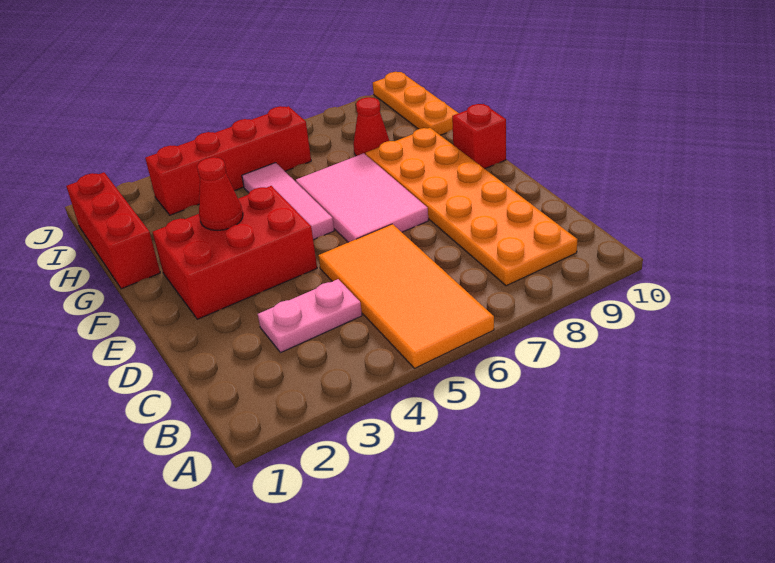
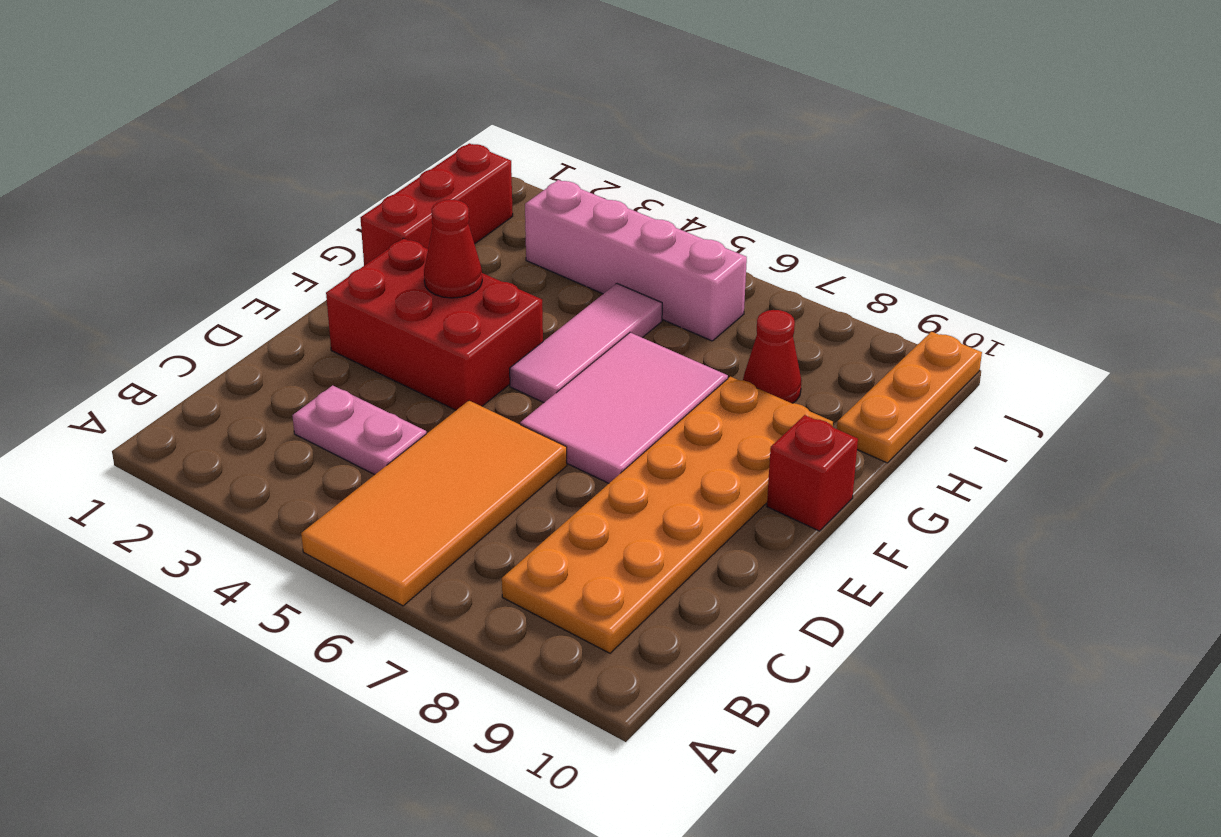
red 1x4 brick [145,106,311,215] -> pink 1x4 brick [525,180,747,341]

